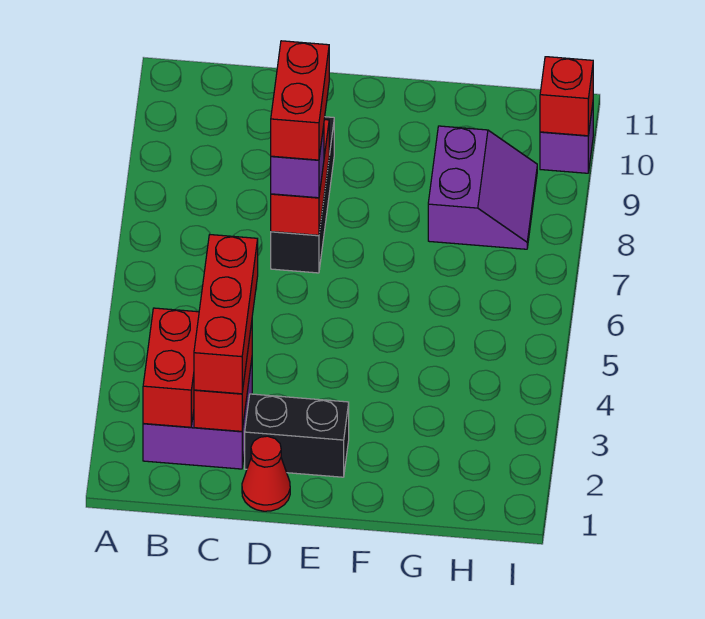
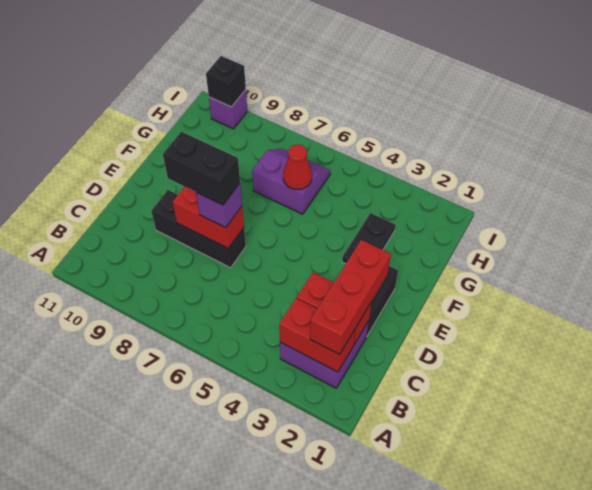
red 1x3 brick [194,235,258,394] -> red 1x3 brick turned to [310,240,391,354]
red 1x1 cone [242,436,290,511] -> red 1x1 cone moved to [283,144,312,190]
red 1x2 brick [271,41,329,160] -> black 1x2 brick [163,132,240,205]
none -> black 1x2 plate [342,213,396,264]
purple 2x2 slope [428,126,537,249] -> purple 2x2 slope moved to [252,148,330,214]
red 1x1 brick [540,57,593,136] -> black 1x1 brick [206,56,246,107]

